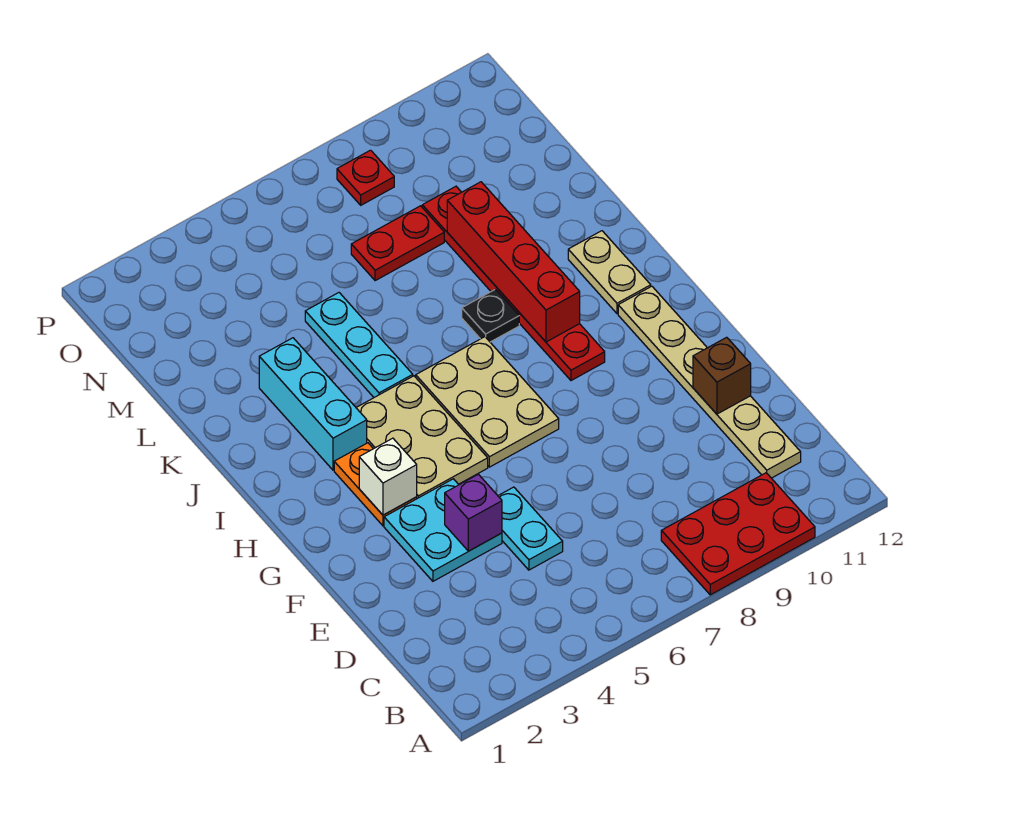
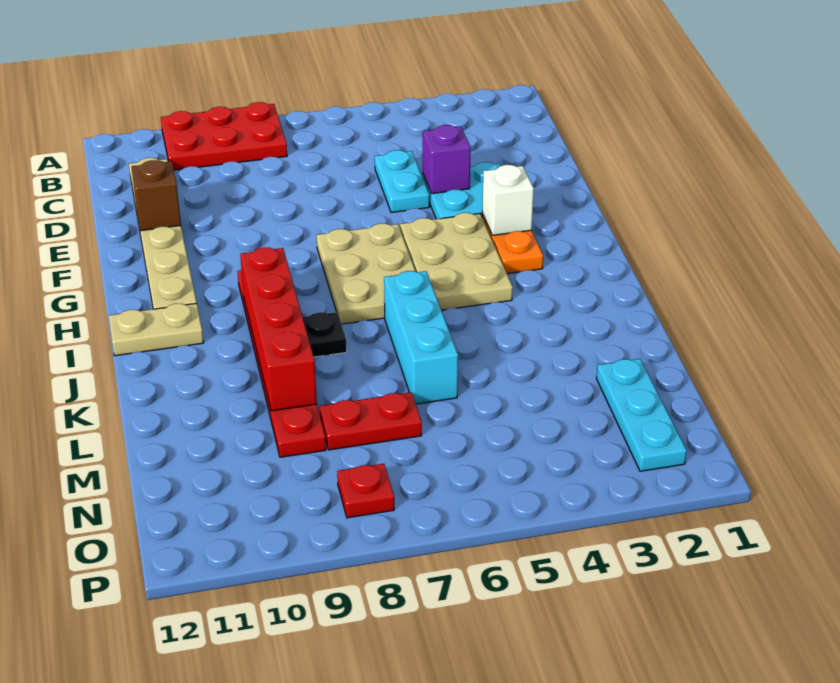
cyan 1x3 brick [259,338,367,470] -> cyan 1x3 brick moved to [384,271,458,404]
tan 1x2 plate [568,231,651,314] -> tan 1x2 plate turned to [109,303,204,356]
cyan 1x3 plate [305,293,413,397] -> cyan 1x3 plate moved to [596,359,687,471]

